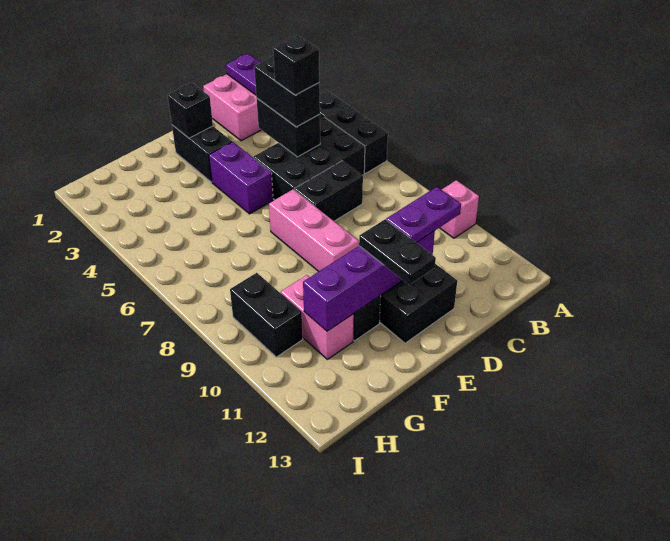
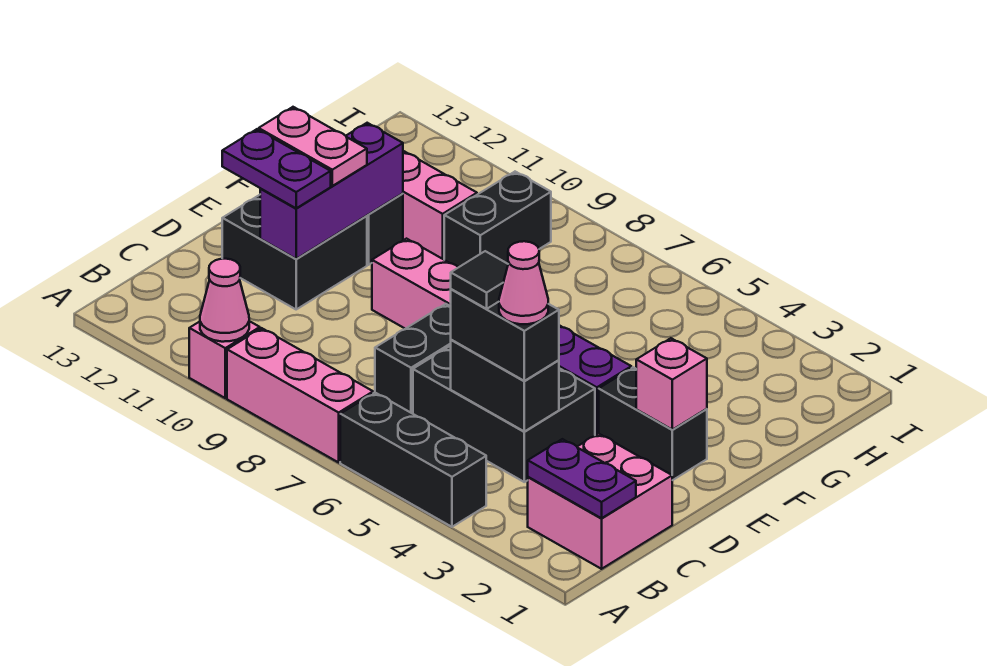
none -> pink 1x3 brick [227,328,373,462]
none -> pink 1x1 cone [200,259,249,342]
black 2x3 brick [254,117,365,200] -> black 2x3 brick turned to [413,346,595,482]
none -> pink 1x1 cone [499,241,548,324]
black 1x1 brick [273,35,319,95] -> black 1x1 tile [451,251,508,309]
purple 1x2 plate [386,187,461,243] -> purple 1x2 plate turned to [222,129,331,208]
purple 1x4 brick [303,231,435,331] -> purple 1x3 brick [260,123,403,259]
black 1x1 brick [168,83,213,138] -> pink 1x1 brick [636,338,707,430]
black 1x2 plate [359,220,436,285] -> pink 1x2 plate [259,107,367,186]
black 1x2 brick [230,273,303,357] -> black 1x2 brick turned to [444,172,551,267]

